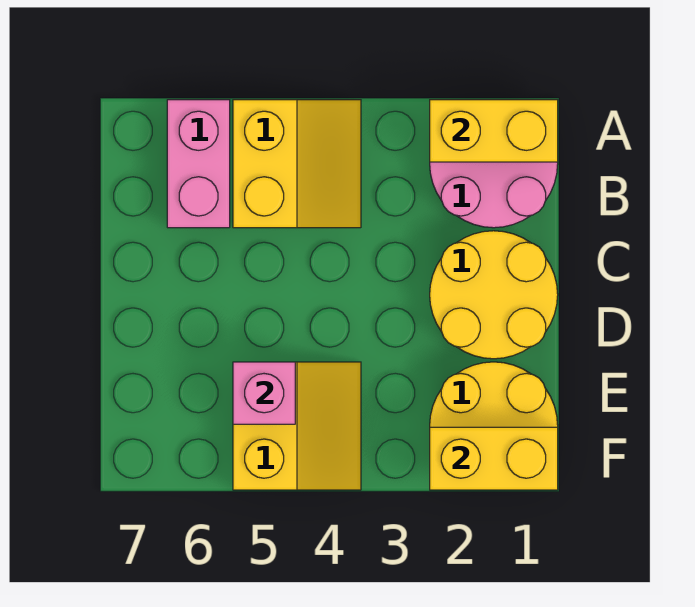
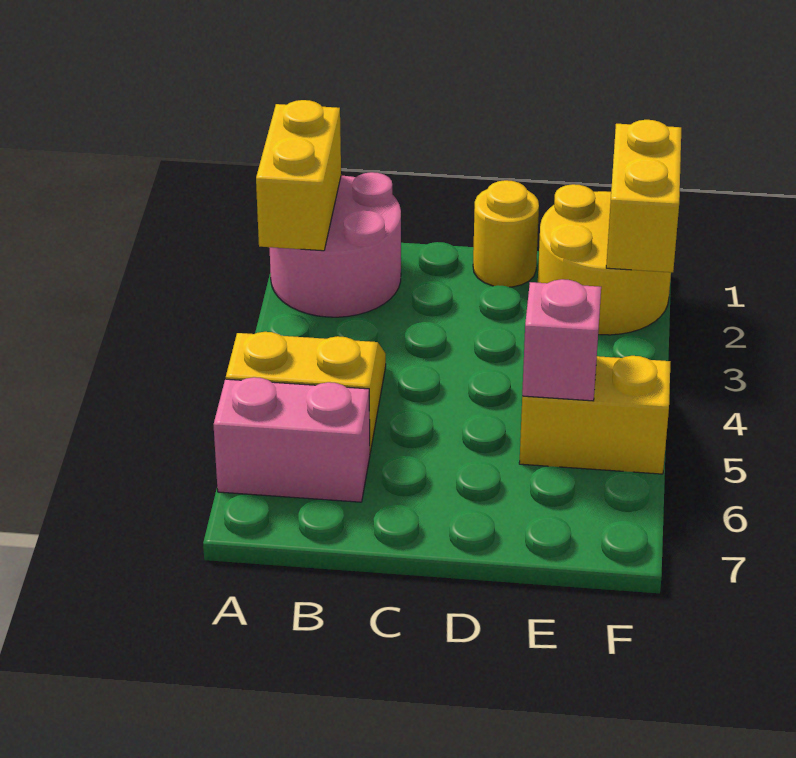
yellow 2x2 round brick [430,231,558,359] -> yellow 1x1 round brick [473,180,539,287]

